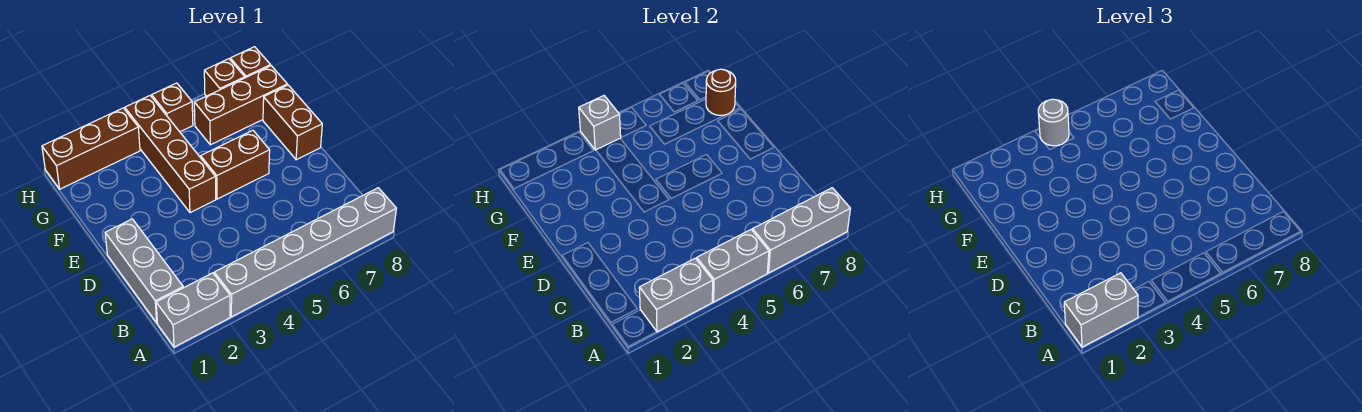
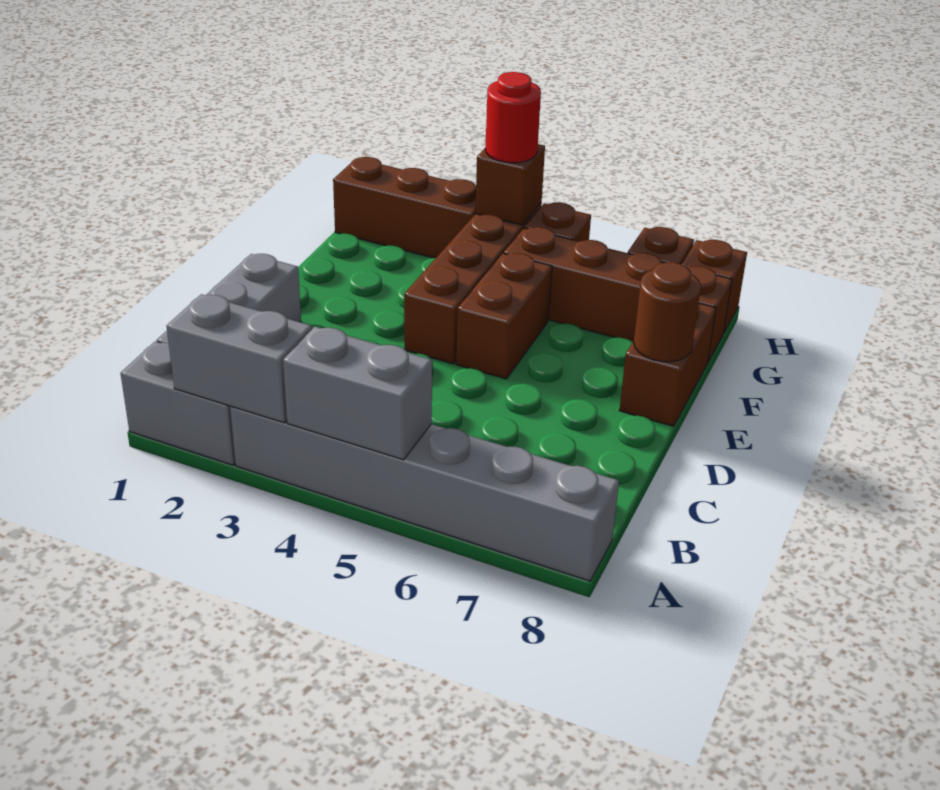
grey 1x2 brick [1064,273,1138,347] -> none
grey 1x3 brick [752,188,850,273] -> none
brown 1x2 brick [201,130,270,199] -> brown 1x2 brick turned to [456,253,552,379]
brown 1x3 brick [194,66,287,145] -> brown 1x4 brick [504,227,732,362]
brown 1x1 round brick [706,69,736,115] -> brown 1x1 round brick moved to [634,262,701,362]
grey 1x1 brick [579,96,621,150] -> brown 1x1 brick [475,144,545,225]
grey 1x1 round brick [1038,99,1069,146] -> red 1x1 round brick [485,72,541,163]

